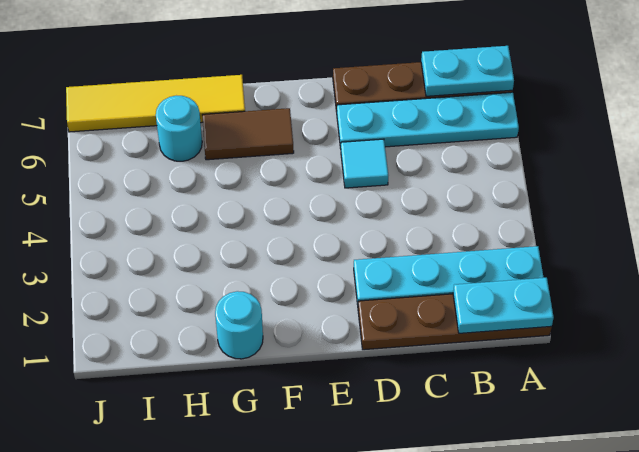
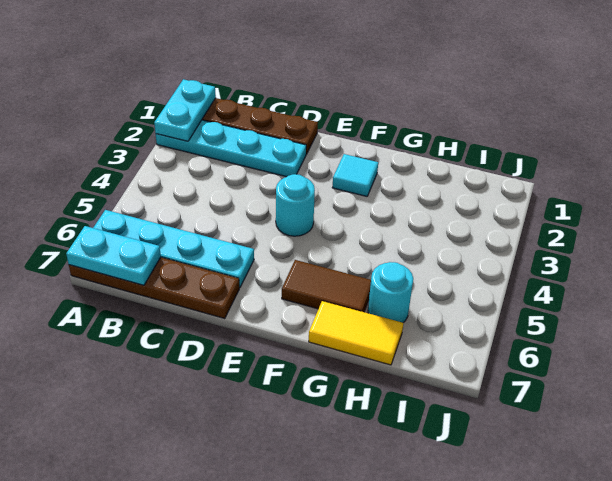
cyan 1x2 plate [453,278,554,333] -> cyan 1x2 plate turned to [154,79,216,141]
cyan 1x1 tile [341,139,388,188] -> cyan 1x1 tile moved to [332,154,378,196]
cyan 1x1 round brick [215,291,263,359] -> cyan 1x1 round brick moved to [276,174,315,236]
yellow 1x4 tile [66,75,245,132] -> yellow 1x2 tile [309,301,403,365]

